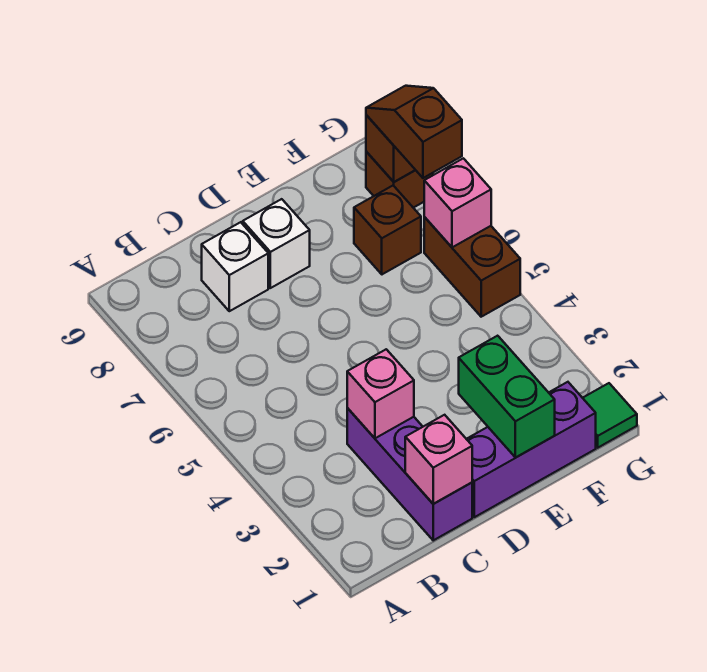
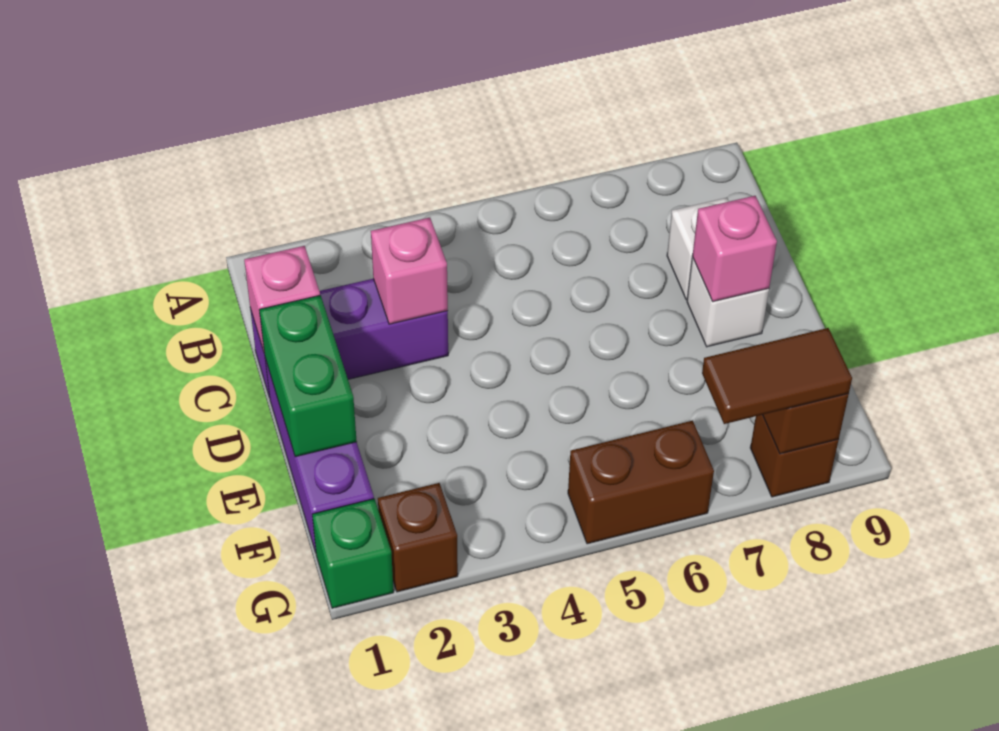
green 1x2 brick [459,336,555,457] -> green 1x2 brick turned to [259,295,357,457]
brown 1x1 brick [354,186,421,274] -> brown 1x1 brick moved to [378,483,458,592]
green 1x1 tile [583,383,637,448] -> green 1x1 brick [312,499,394,608]
pink 1x1 brick [424,158,491,247] -> pink 1x1 brick moved to [692,196,777,302]
brown 1x2 slope [366,86,462,178] -> brown 1x2 tile [702,328,852,424]

